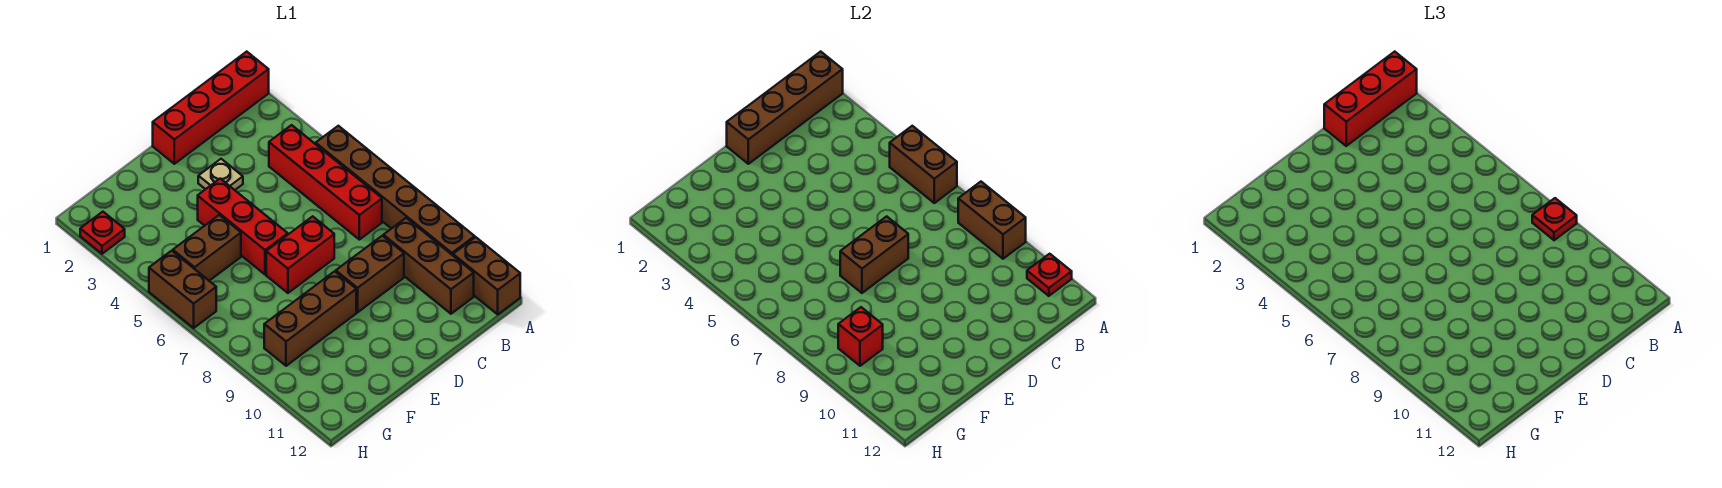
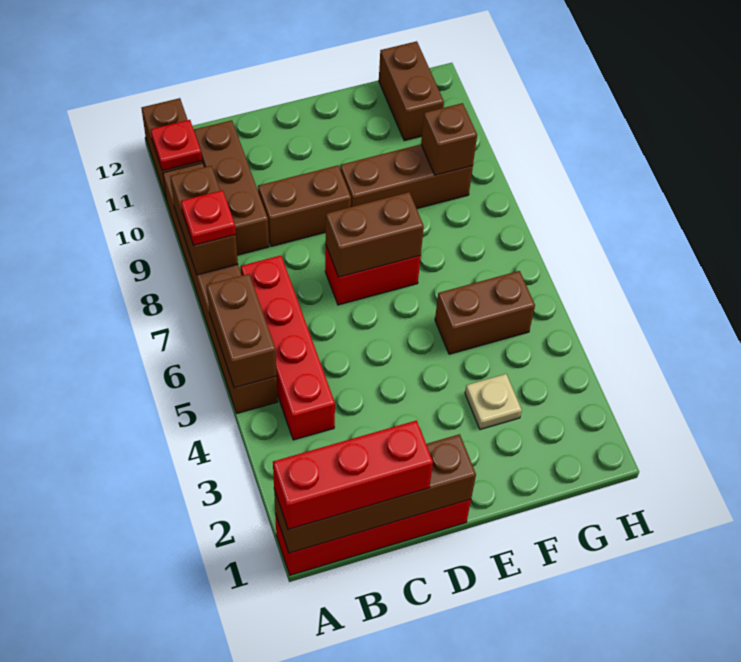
tan 1x1 plate [198,159,243,190] -> tan 1x1 plate moved to [465,374,522,429]
red 1x3 brick [198,179,288,274] -> none
red 1x1 brick [838,307,883,366] -> brown 1x1 brick [421,103,477,175]
red 1x1 plate [80,212,125,254] -> none
brown 1x2 brick [149,251,216,328] -> brown 1x2 brick moved to [379,41,444,141]

